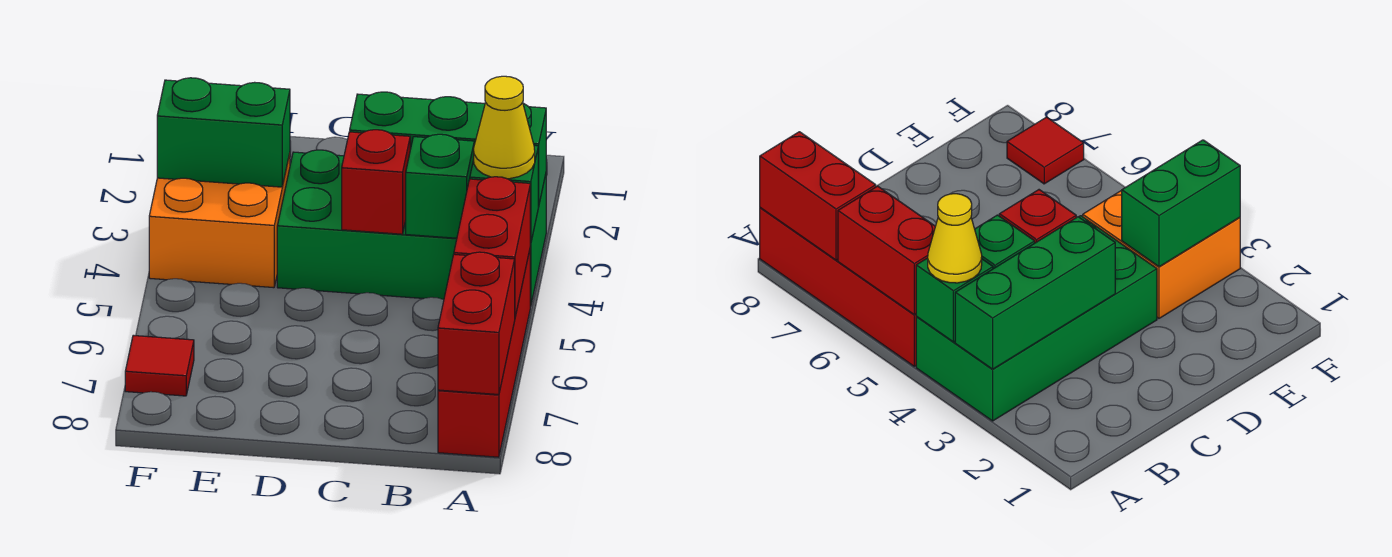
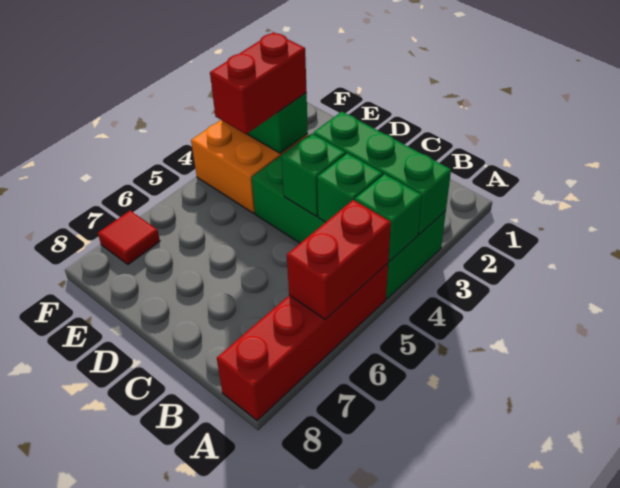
yellow 1x1 cone [474,76,535,179] -> none
red 1x2 brick [438,252,515,395] -> red 1x2 brick moved to [210,32,307,134]
red 1x1 brick [342,130,410,234] -> green 1x1 brick [282,134,345,216]

